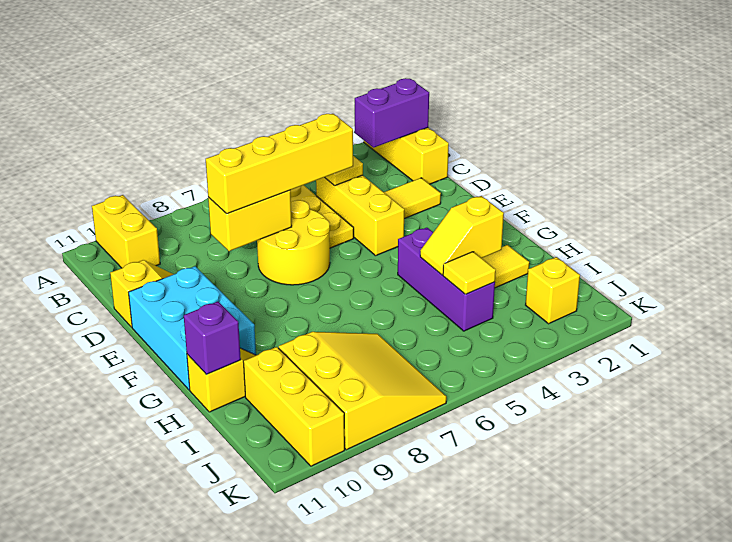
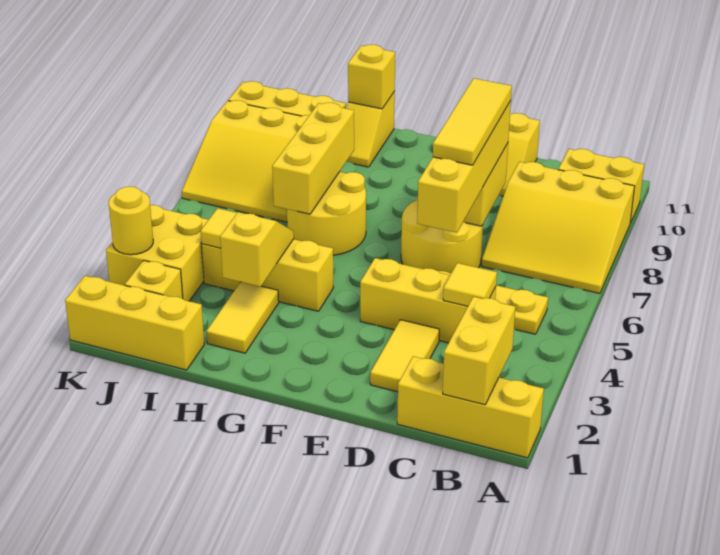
none -> yellow 3x3 slope [482,162,635,293]
purple 1x2 brick [355,78,429,148] -> yellow 1x2 brick [443,297,515,405]
none -> yellow 1x3 tile [433,78,512,165]
cyan 2x3 brick [128,266,256,390] -> none
purple 1x3 brick [398,228,495,331] -> yellow 1x3 brick [201,239,333,311]
none -> yellow 2x2 round brick [287,172,366,255]
none -> yellow 1x3 brick [272,103,354,214]
purple 1x1 brick [184,302,241,375] -> yellow 1x1 brick [348,45,395,109]
none -> yellow 1x3 brick [65,276,204,370]
none -> yellow 2x2 brick [106,205,208,301]
none -> yellow 1x1 round brick [109,187,153,255]

